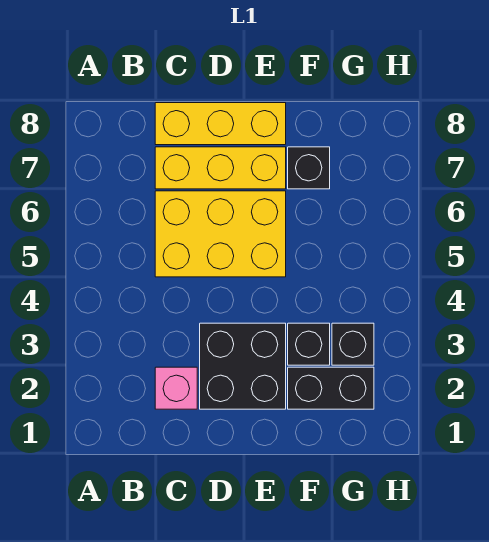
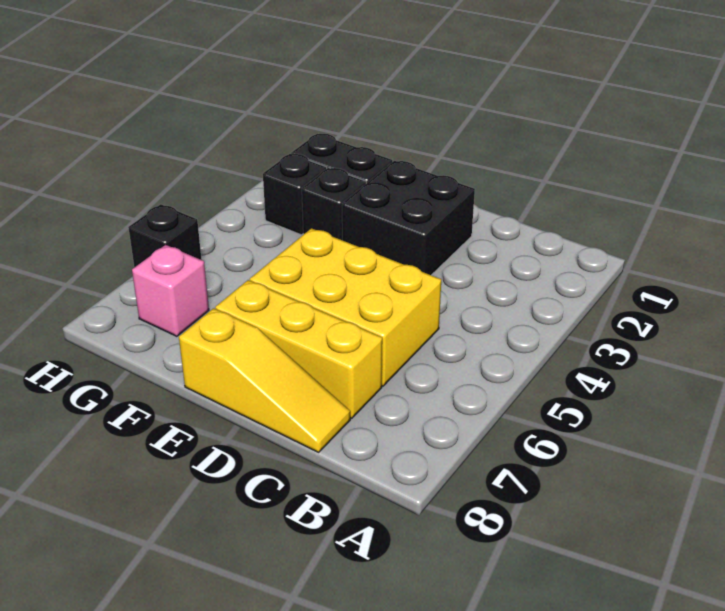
pink 1x1 brick [155,367,197,409] -> pink 1x1 brick moved to [132,245,209,336]
yellow 1x3 brick [155,103,286,145] -> yellow 1x3 slope [179,308,350,452]
black 1x1 brick [288,147,330,189] -> black 1x1 brick moved to [128,204,202,267]

